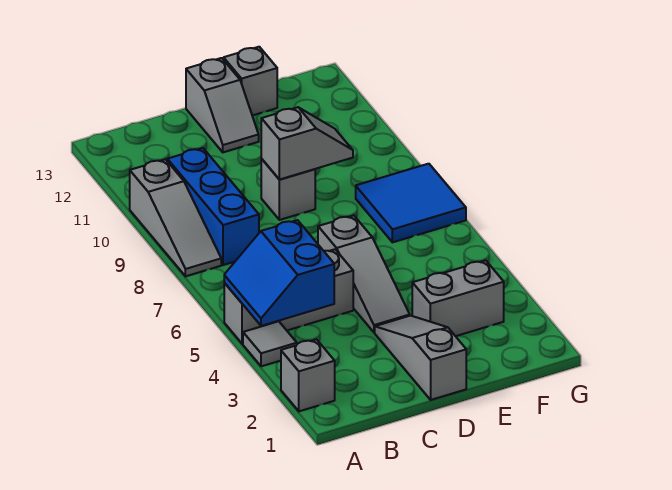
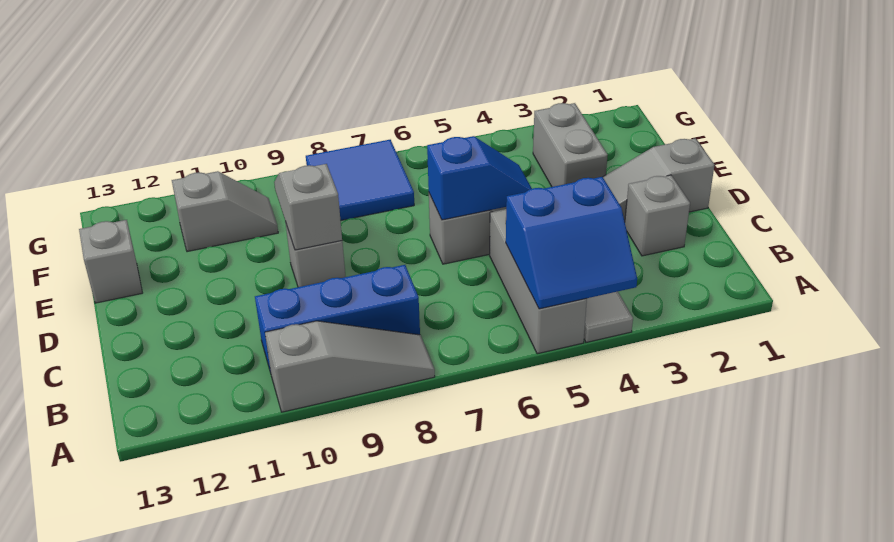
grey 1x1 brick [281,339,335,411] -> grey 1x1 brick moved to [625,175,690,256]
none -> blue 1x2 slope [427,136,532,220]
grey 1x2 slope [186,58,259,152] -> grey 1x2 slope moved to [172,171,278,252]

